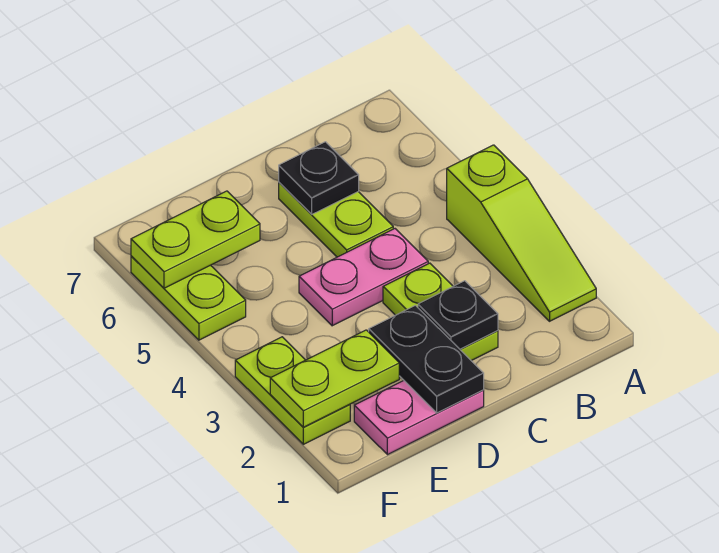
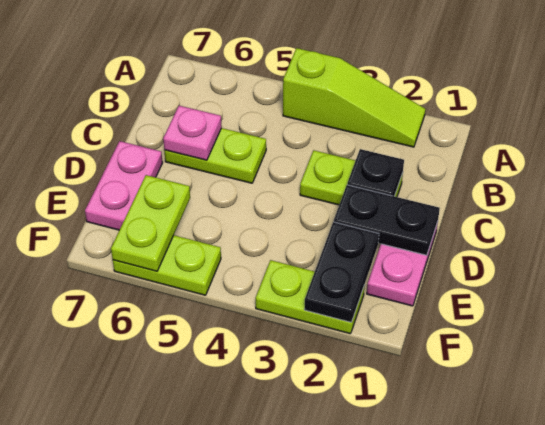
pink 1x2 plate [299,229,428,326] -> pink 1x2 plate moved to [85,141,163,230]
black 1x1 plate [279,142,359,214] -> pink 1x1 plate [163,106,222,160]
lime 1x2 plate [270,330,399,427] -> black 1x2 plate [304,222,379,322]

